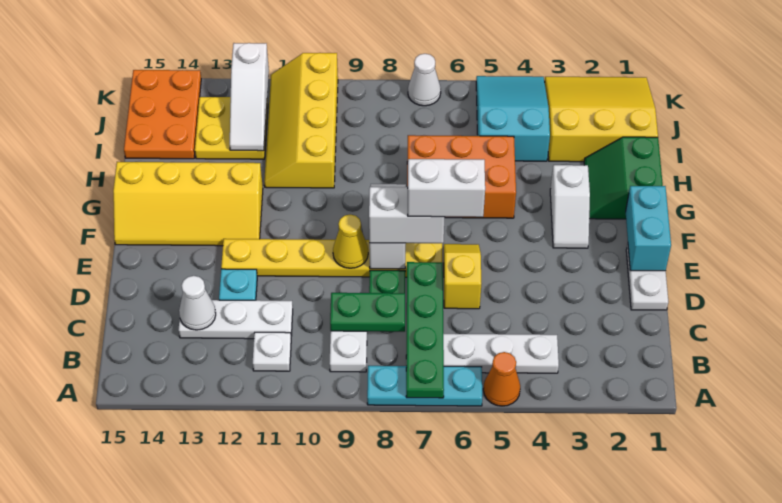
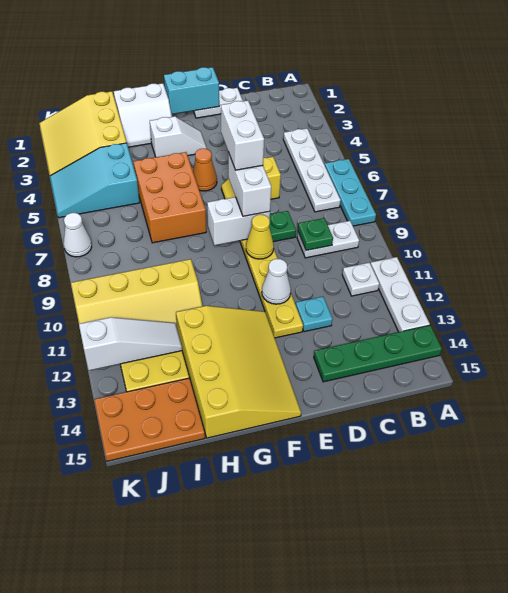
orange 1x1 cone [483,352,520,406] -> orange 1x1 cone moved to [193,149,217,191]
green 1x4 plate [406,262,444,398] -> green 1x4 plate moved to [314,325,442,382]
green 1x2 plate [330,293,405,332] -> green 1x1 plate [298,218,333,250]
white 1x3 plate [179,300,293,339] -> white 1x3 plate moved to [371,257,430,332]
white 1x1 cone [179,276,216,330] -> white 1x1 cone moved to [262,259,291,304]
yellow 2x4 slope [113,162,263,246] -> yellow 3x4 slope [176,306,301,438]
green 2x2 slope [584,137,663,219] -> white 2x2 slope [114,83,172,147]

